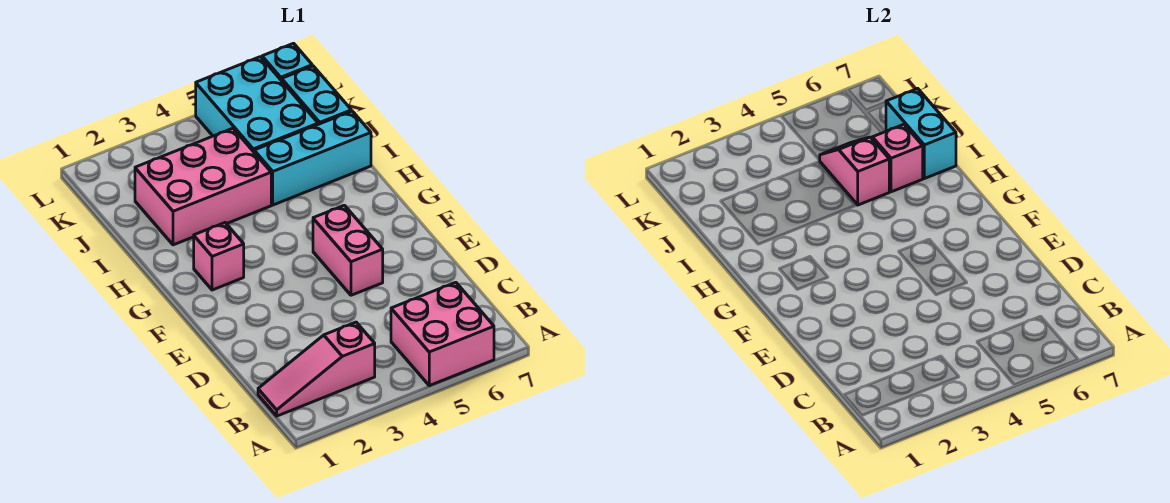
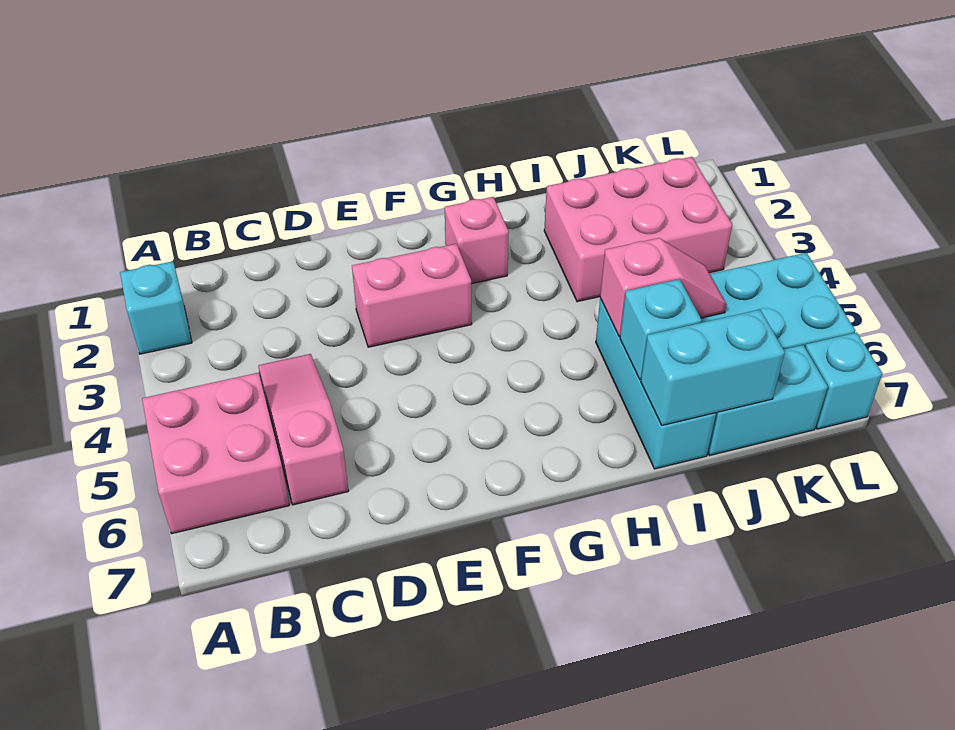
none -> cyan 1x1 brick [120,262,192,354]
pink 1x3 slope [258,322,375,416] -> pink 1x3 slope moved to [258,354,349,505]
pink 1x2 brick [313,205,383,295] -> pink 1x2 brick moved to [352,244,472,347]
pink 2x3 brick [135,128,271,245] -> pink 2x3 brick turned to [544,157,732,302]
pink 1x1 brick [872,124,923,192] -> cyan 1x1 brick [620,279,702,380]

